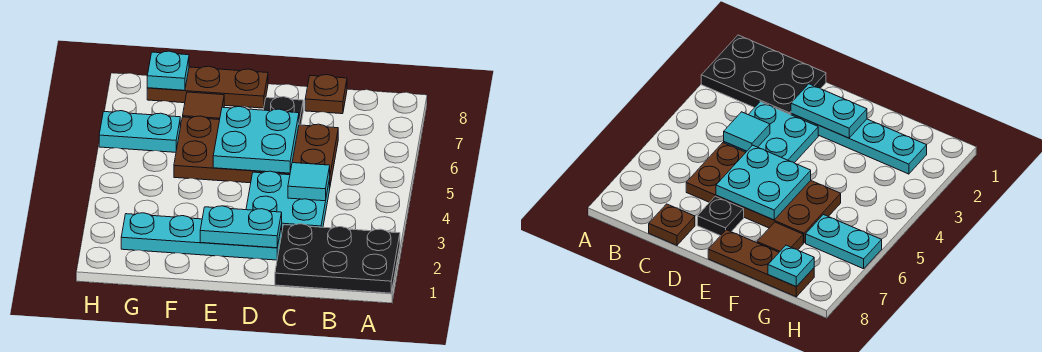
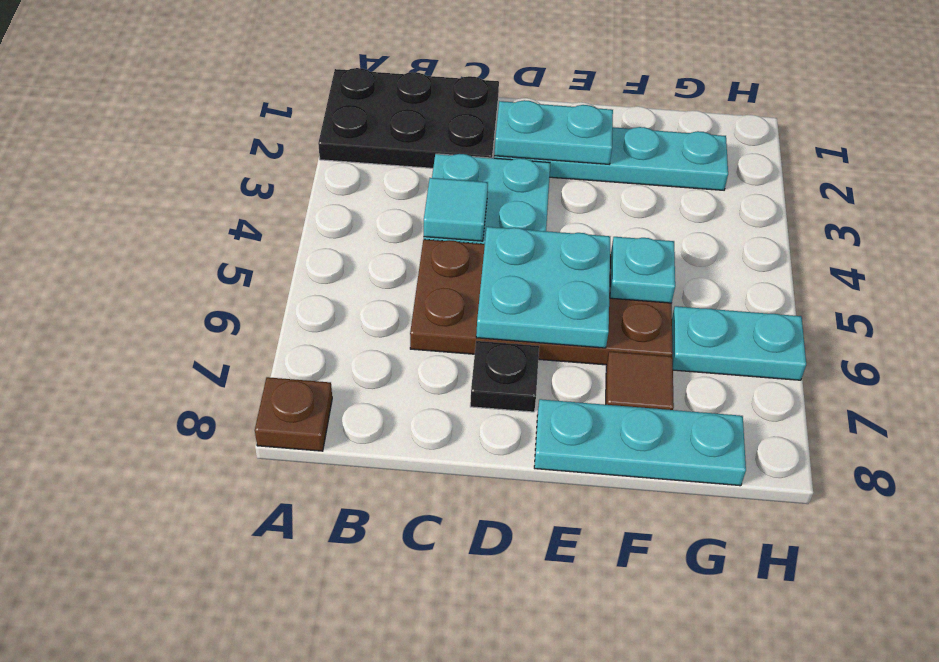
brown 1x1 plate [305,75,347,114] -> brown 1x1 plate moved to [255,377,332,451]
brown 1x3 plate [147,66,268,108] -> cyan 1x3 plate [534,399,746,486]
cyan 1x1 plate [147,51,189,90] -> cyan 1x1 plate moved to [610,237,675,303]

